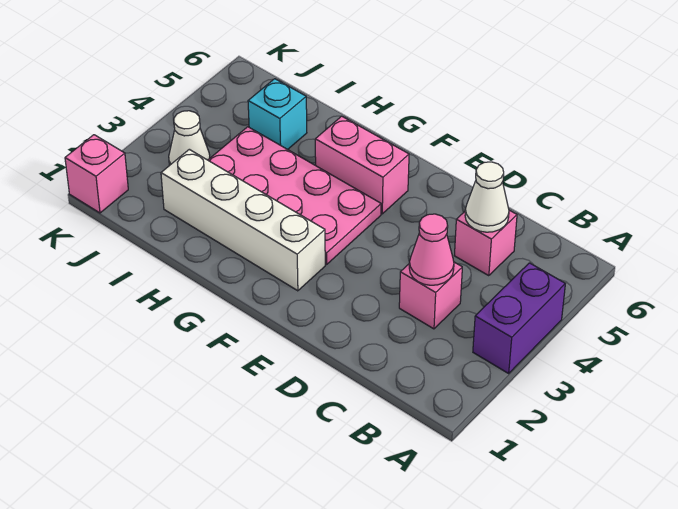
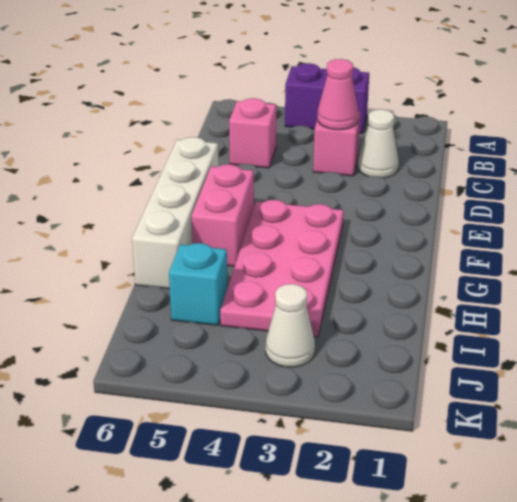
white 1x1 cone [465,162,509,232] -> white 1x1 cone moved to [358,109,399,178]
white 1x4 brick [161,149,325,291] -> white 1x4 brick moved to [132,137,219,289]
pink 1x1 brick [65,135,128,213] -> none

